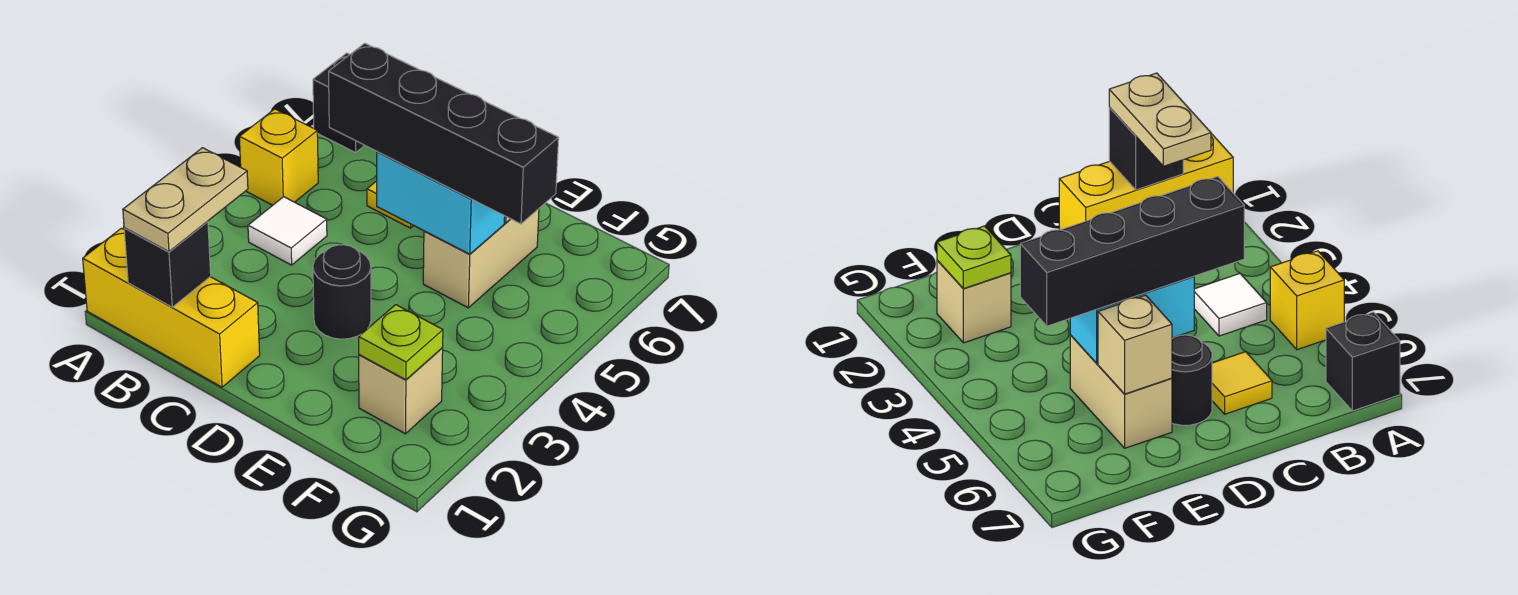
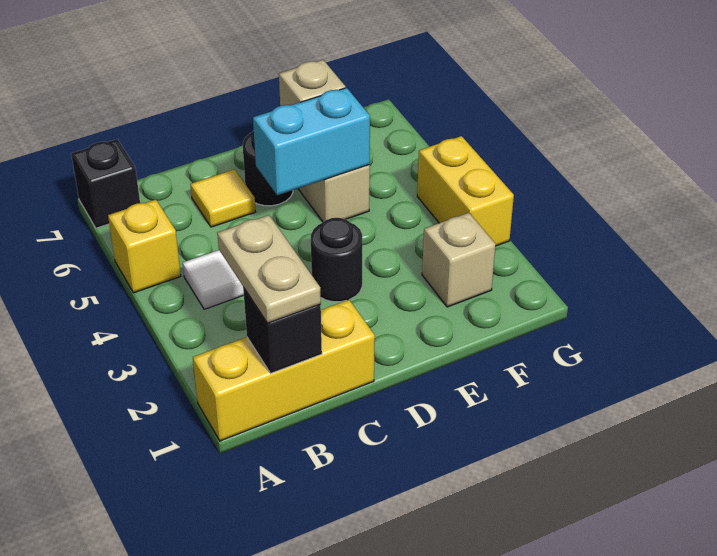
black 1x4 brick [329,43,559,224] -> none
lime 1x1 plate [359,305,443,380] -> none
none -> yellow 1x2 brick [417,136,514,246]

